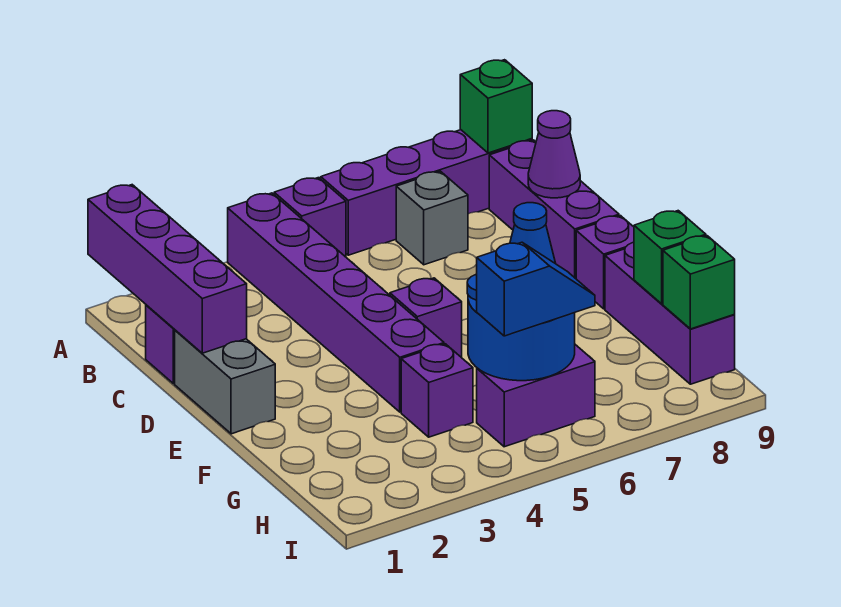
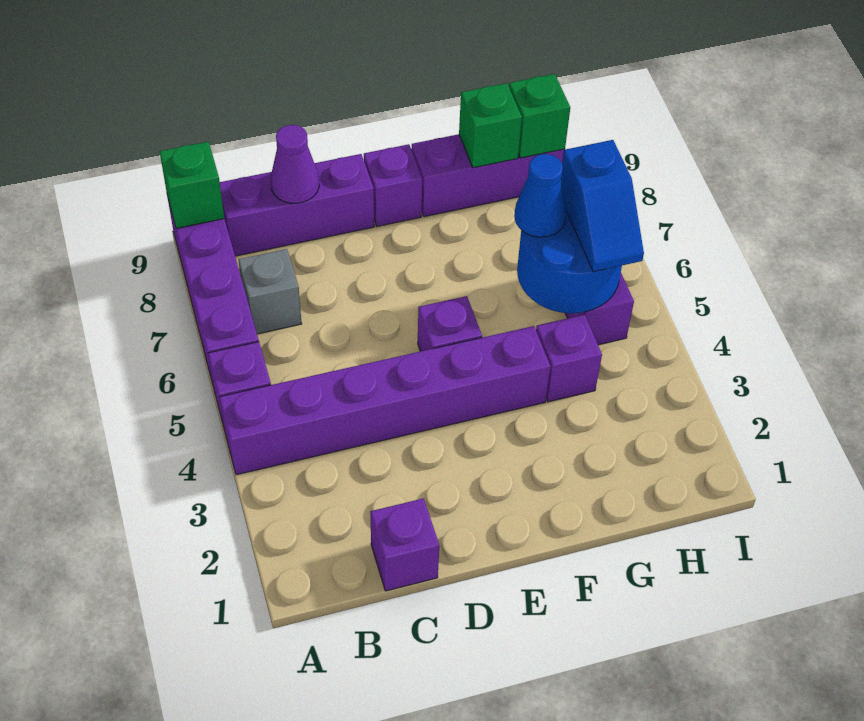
purple 1x4 brick [88,185,247,353] -> none
grey 1x2 brick [175,330,275,434] -> none
blue 1x2 slope [477,242,595,336] -> blue 1x2 slope turned to [561,140,644,272]

